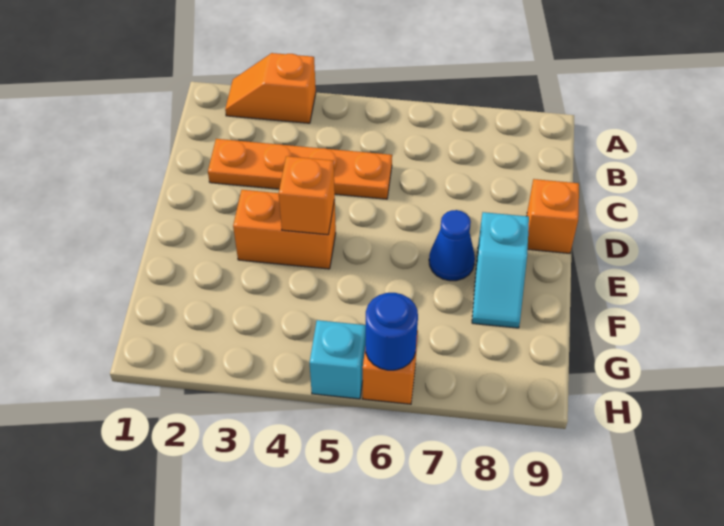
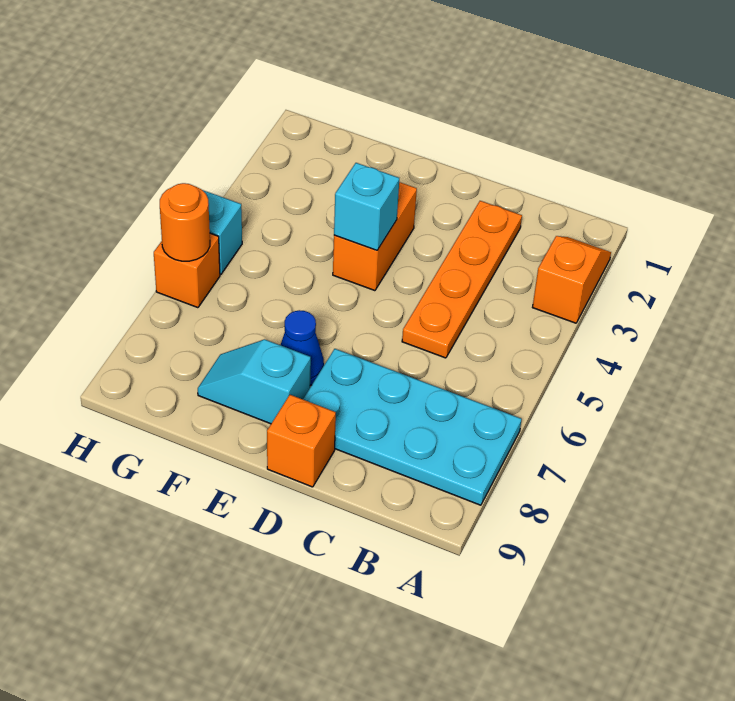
none -> cyan 2x4 plate [303,349,522,505]
orange 1x1 brick [279,156,335,235] -> cyan 1x1 brick [334,163,399,250]
blue 1x1 round brick [366,293,418,370] -> orange 1x1 round brick [160,183,210,261]

